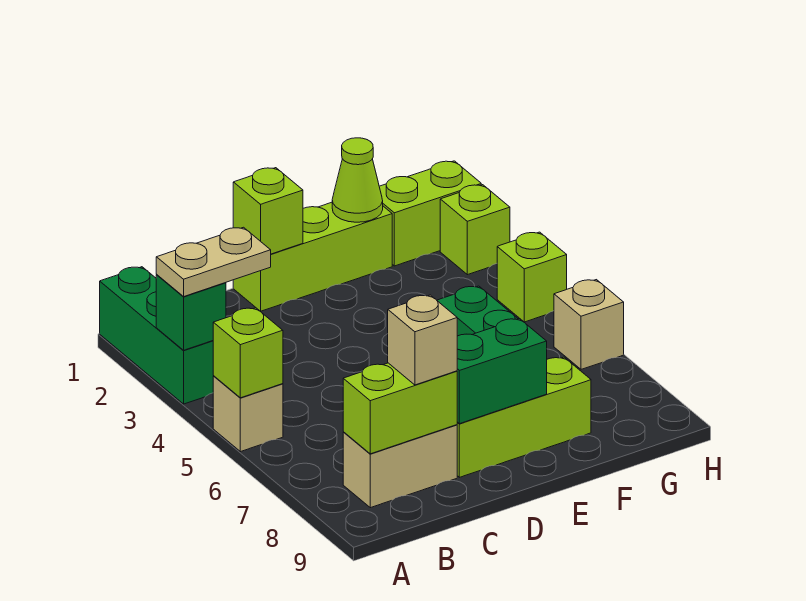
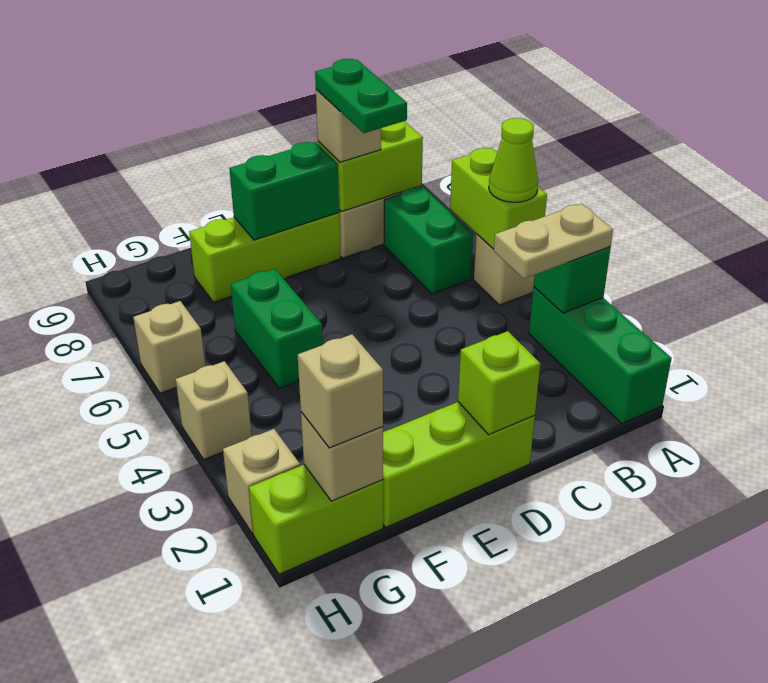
lime 1x1 brick [213,308,283,398] -> lime 1x2 brick [450,148,547,249]
none -> green 1x2 brick [384,187,473,294]
none -> green 1x2 plate [315,59,407,133]
lime 1x1 cone [332,138,383,222] -> lime 1x1 cone moved to [489,118,538,202]
none -> tan 1x1 brick [301,412,383,501]
none -> tan 1x1 brick [298,334,383,448]
lime 1x1 brick [440,185,510,275] -> tan 1x1 brick [223,429,300,534]
lime 1x1 brick [497,232,567,322] -> tan 1x1 brick [176,361,252,459]

